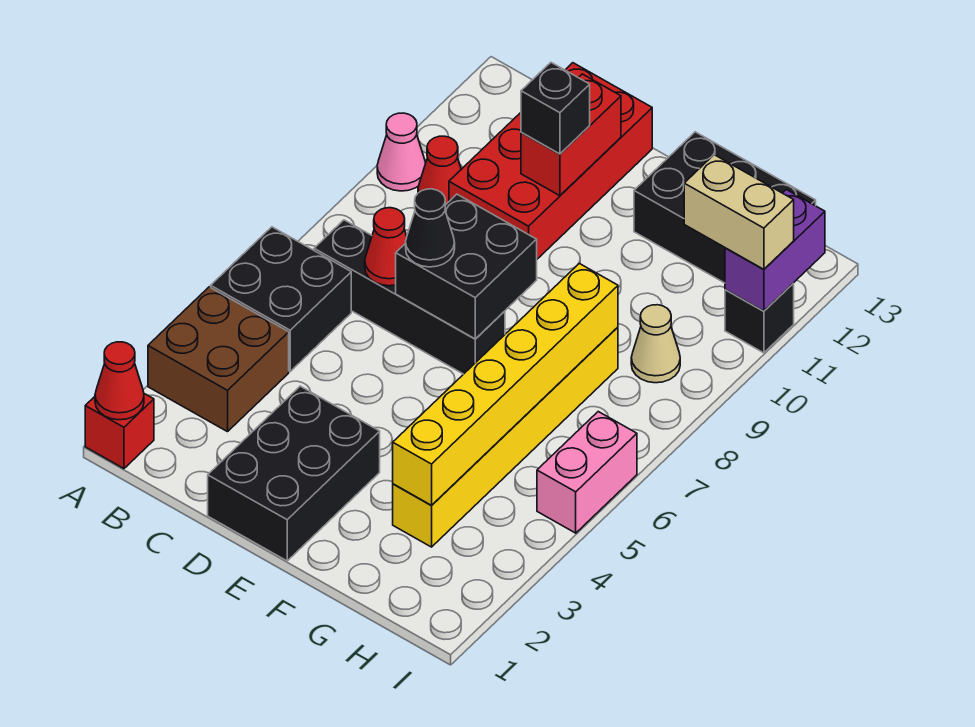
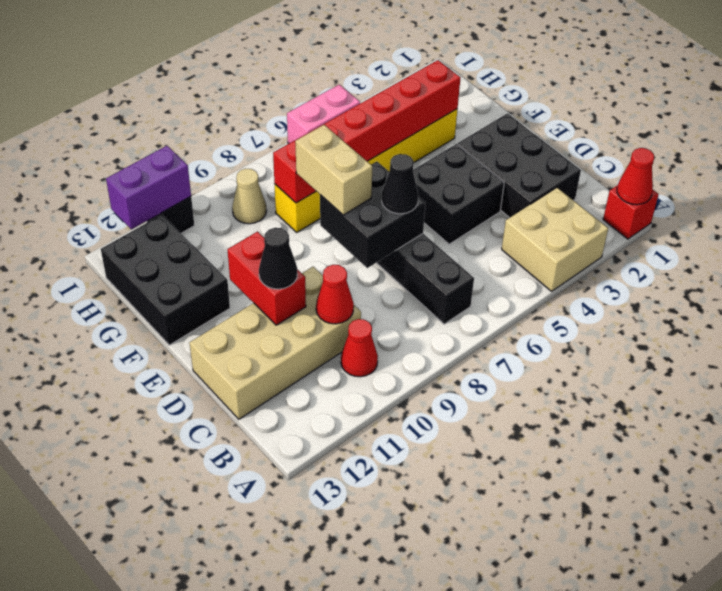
brown 2x2 brick [148,287,289,432] -> tan 2x2 brick [502,188,608,291]
black 2x2 brick [211,227,351,371] -> black 2x2 brick moved to [413,144,504,244]
pink 1x1 cone [377,113,426,191] -> none
red 1x1 cone [365,208,407,286] -> red 1x1 cone moved to [316,265,354,324]
red 2x4 brick [449,63,652,259] -> tan 2x4 brick [189,267,361,419]
black 2x3 brick [208,386,380,561] -> black 2x3 brick turned to [458,113,581,218]
red 1x2 brick [521,74,621,196] -> red 1x2 brick turned to [227,232,306,325]
black 1x1 brick [521,63,590,154] -> black 1x1 cone [259,228,297,289]
yellow 1x6 brick [393,263,618,505] -> red 1x6 brick [273,60,460,203]
tan 1x2 brick [684,155,794,269] -> tan 1x2 brick moved to [295,125,373,215]

